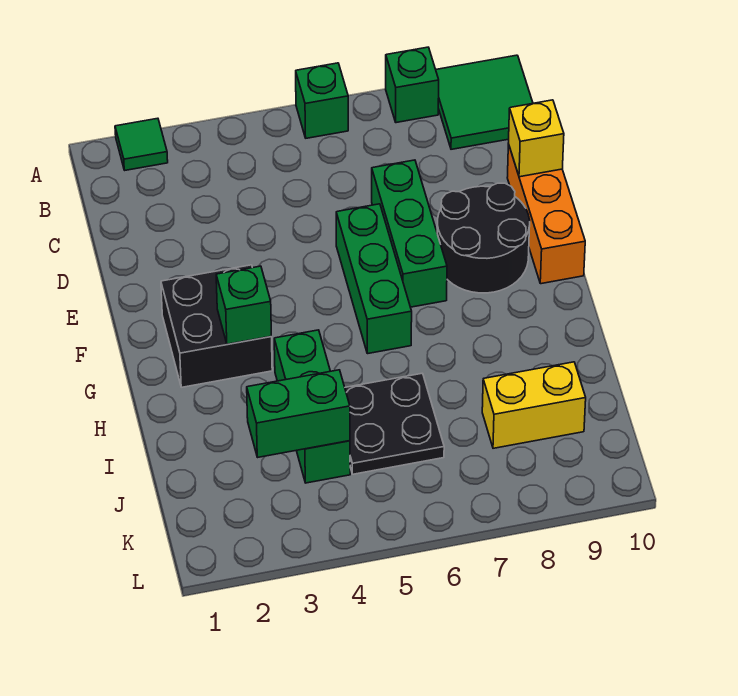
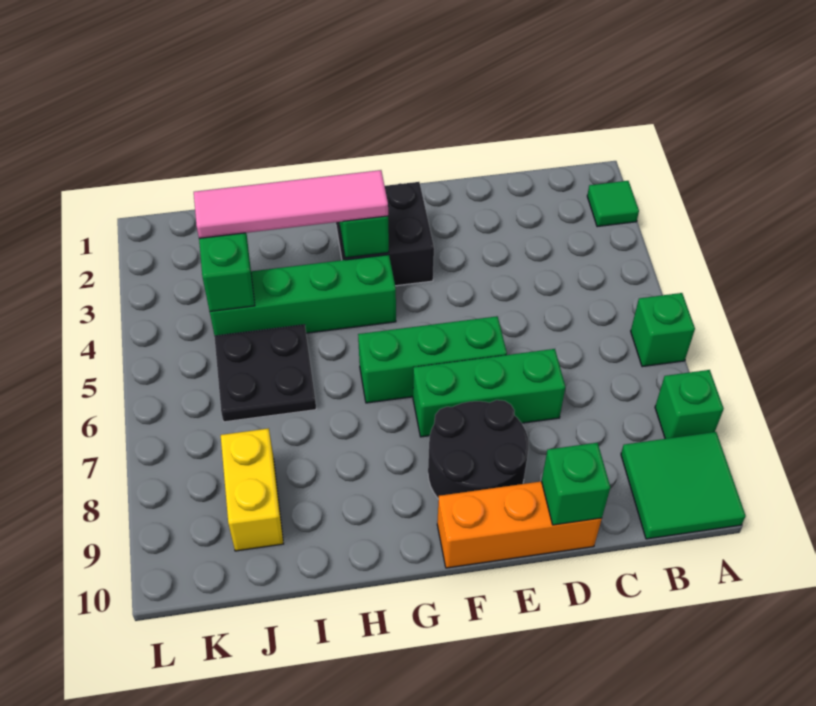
yellow 1x1 brick [509,100,564,177] -> green 1x1 brick [542,443,610,525]
none -> pink 1x4 tile [194,170,388,238]
green 1x3 brick [274,330,350,483] -> green 1x4 brick [210,255,396,336]

